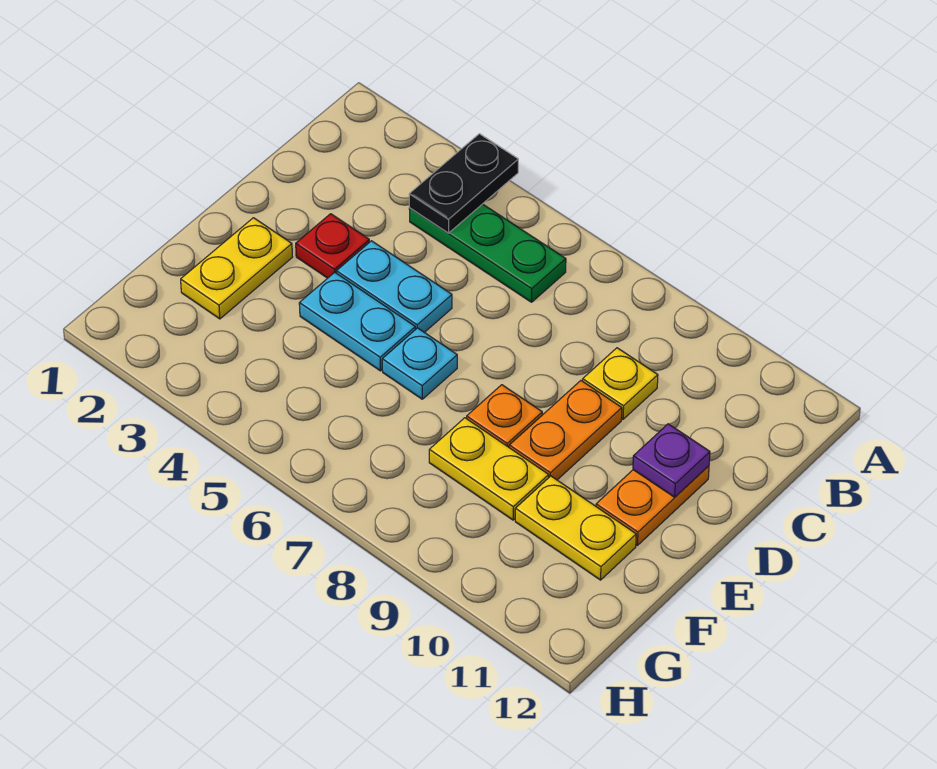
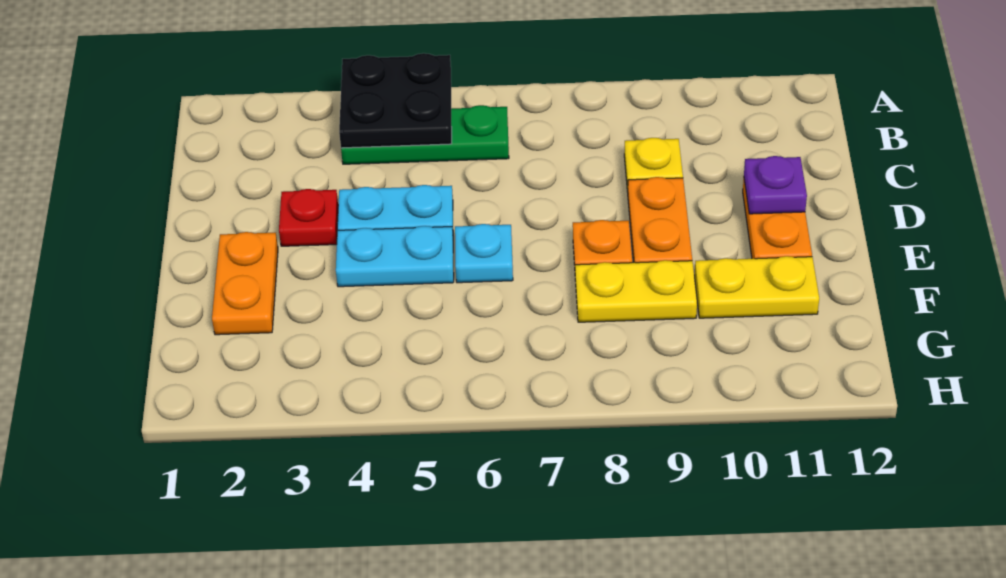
black 1x2 plate [409,134,518,233] -> black 2x2 plate [339,53,452,148]
yellow 1x2 plate [181,218,292,319] -> orange 1x2 plate [212,232,278,335]

